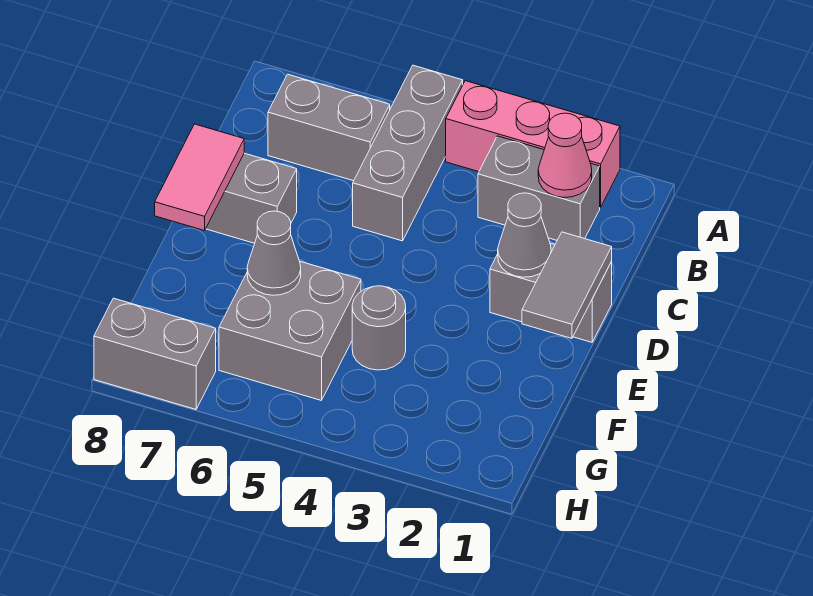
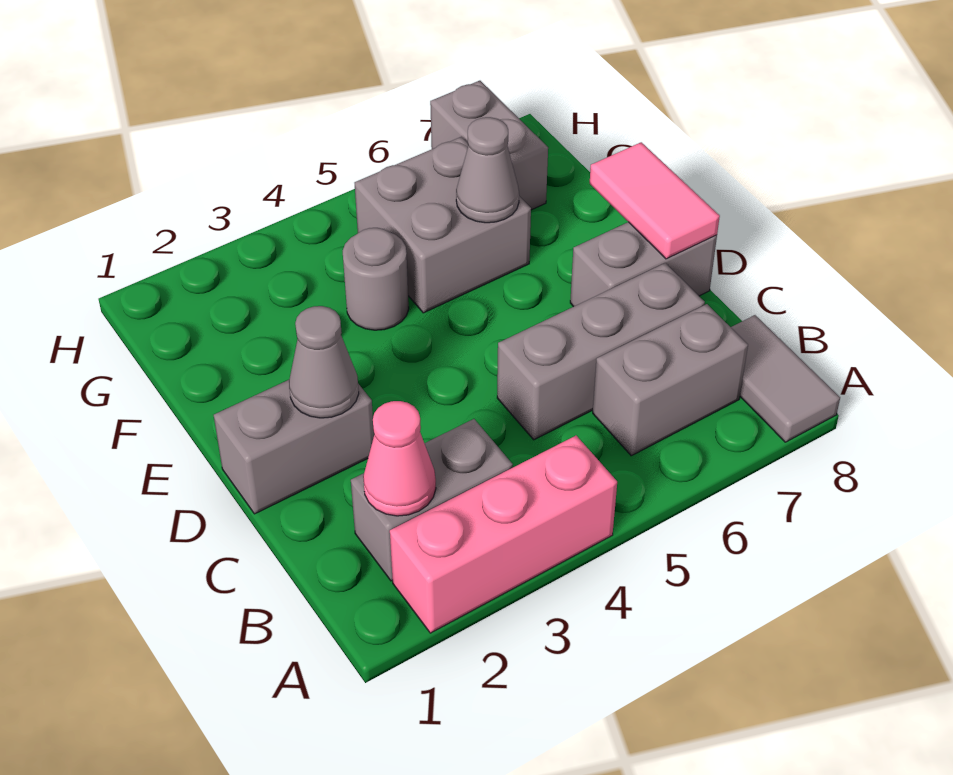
grey 1x3 brick [353,65,463,241] -> grey 1x3 brick turned to [497,263,705,440]
grey 1x2 tile [522,232,612,338] -> grey 1x2 tile moved to [731,315,840,442]
grey 1x2 brick [94,298,216,409] -> grey 1x2 brick turned to [430,81,548,210]

